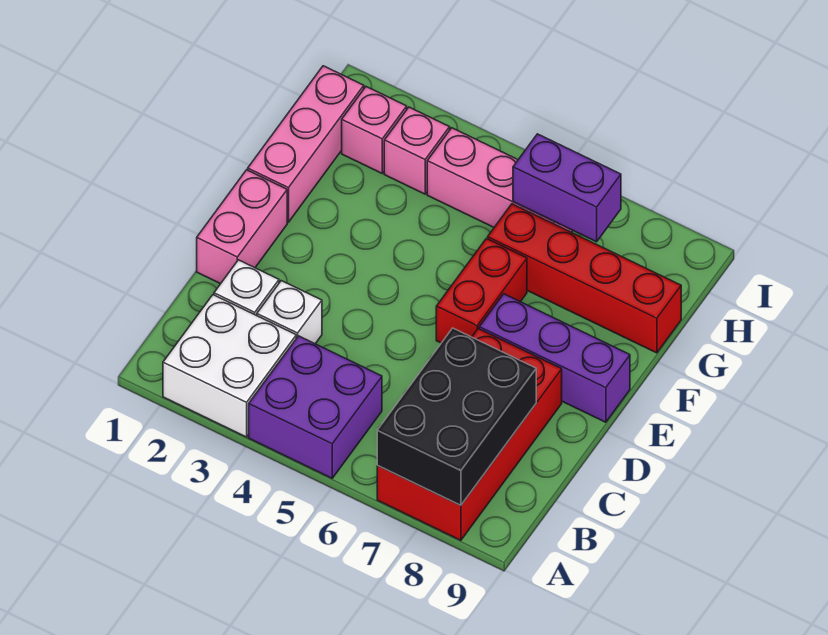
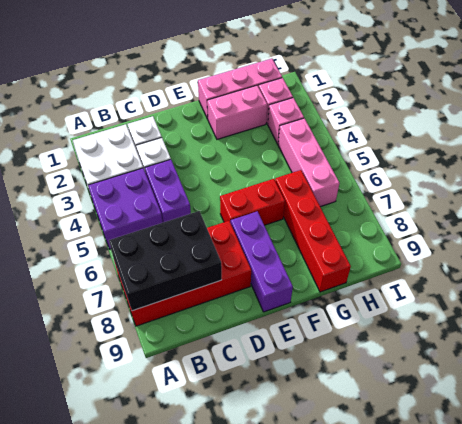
pink 1x2 brick [197,170,287,284] -> pink 1x2 brick moved to [207,85,267,139]
purple 1x2 brick [513,134,621,242] -> purple 1x2 brick moved to [145,160,191,222]

